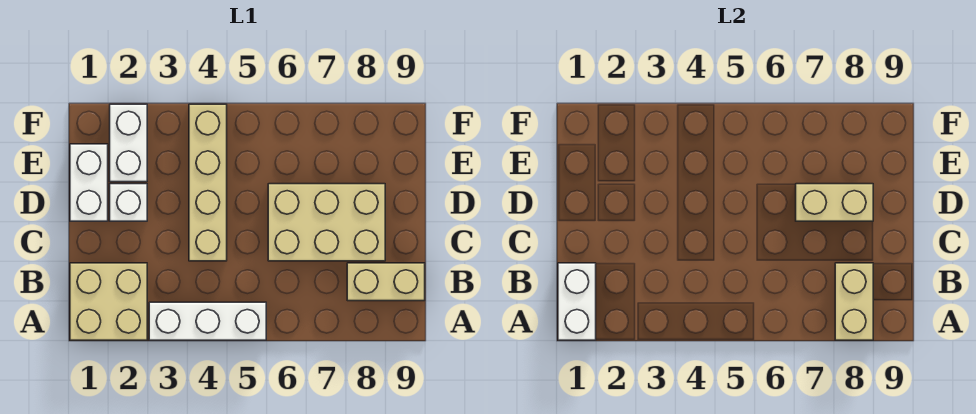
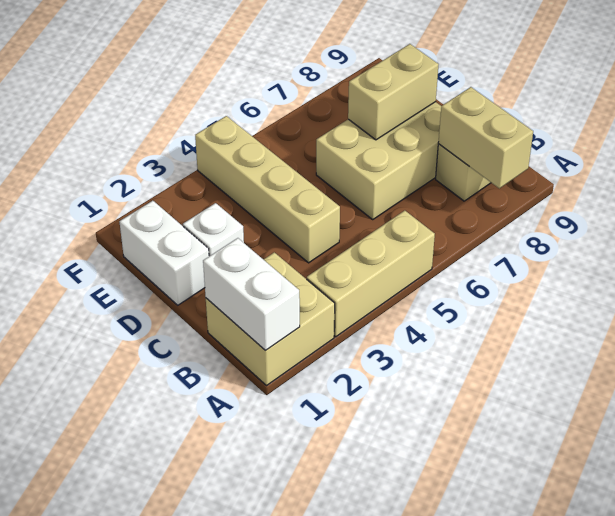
white 1x3 brick [149,302,266,340] -> tan 1x3 brick [307,211,435,337]
white 1x2 brick [110,104,147,182] -> none

